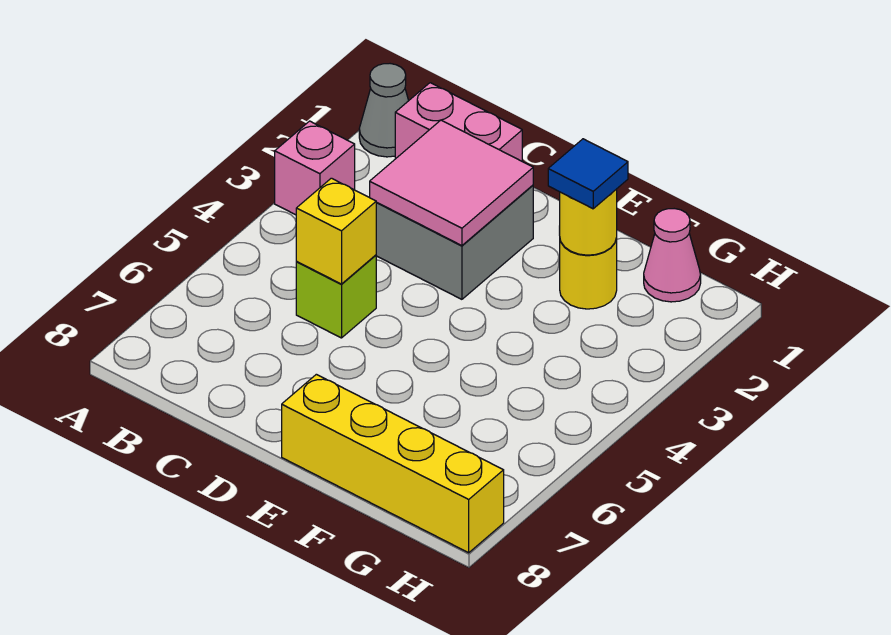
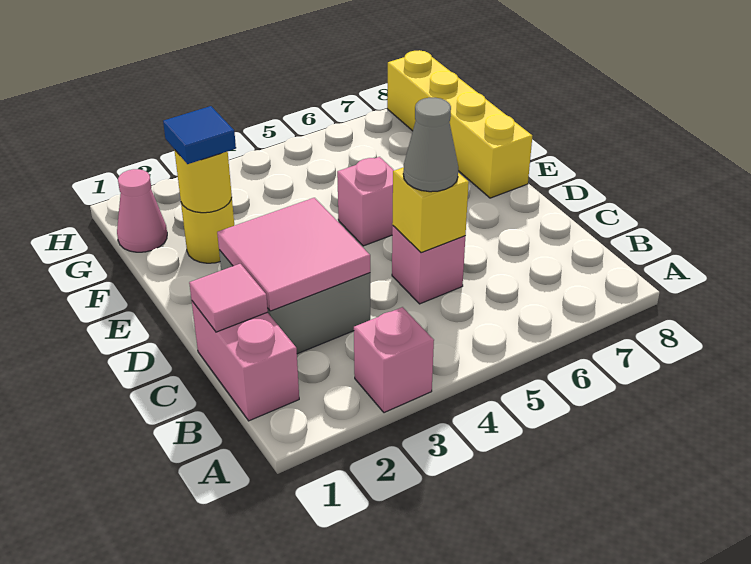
grey 1x1 cone [359,64,409,157] -> grey 1x1 cone moved to [403,98,458,192]
none -> pink 1x1 tile [189,264,268,332]
lime 1x1 brick [296,255,376,338] -> pink 1x1 brick [392,226,465,304]
none -> pink 1x1 brick [337,157,394,246]

